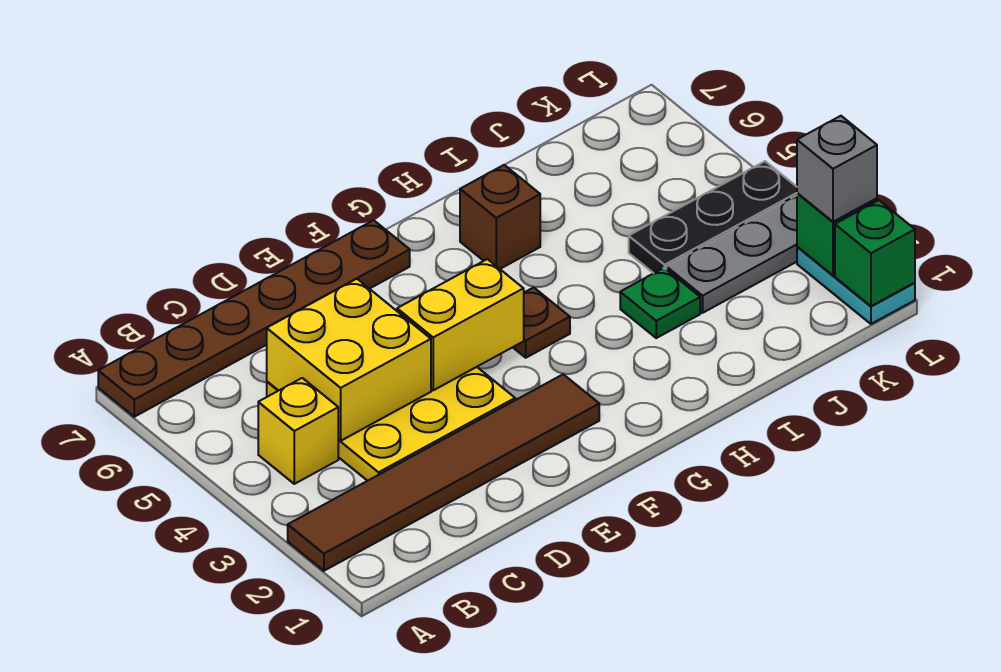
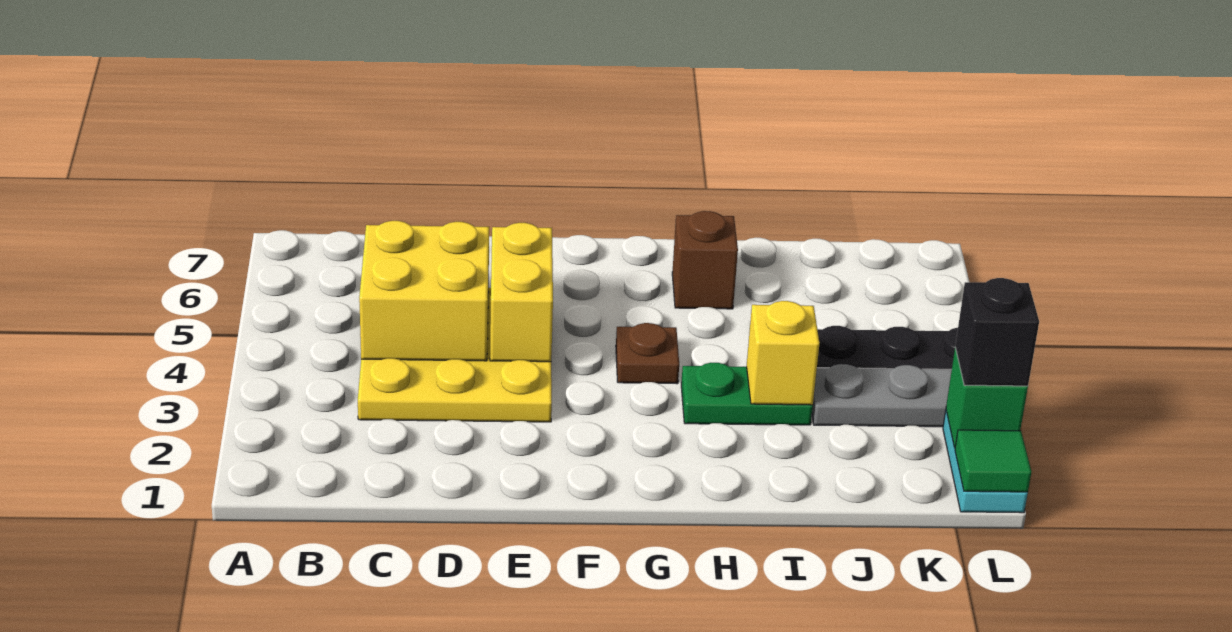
brown 1x6 tile [288,374,599,571] -> none
brown 1x6 plate [98,220,410,417] -> none
yellow 1x1 brick [258,378,338,484] -> yellow 1x1 brick moved to [747,301,819,405]
yellow 1x2 brick [397,259,524,390] -> yellow 1x2 brick turned to [490,223,553,362]
green 1x1 plate [620,268,700,338] -> green 1x2 plate [681,363,813,425]
green 1x1 brick [835,200,915,306] -> green 1x1 tile [955,430,1031,492]
grey 1x1 brick [797,116,877,222] -> black 1x1 brick [955,278,1039,386]

